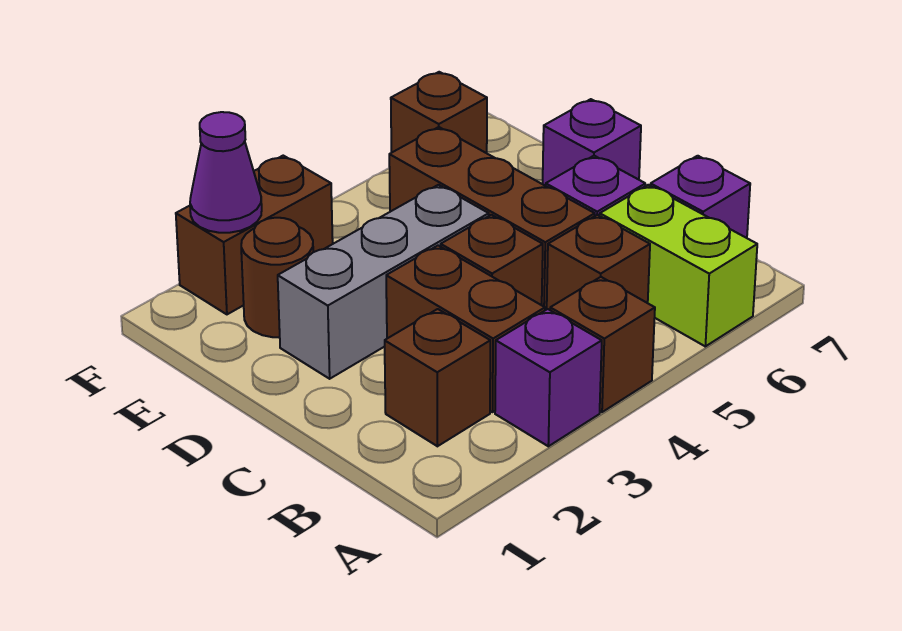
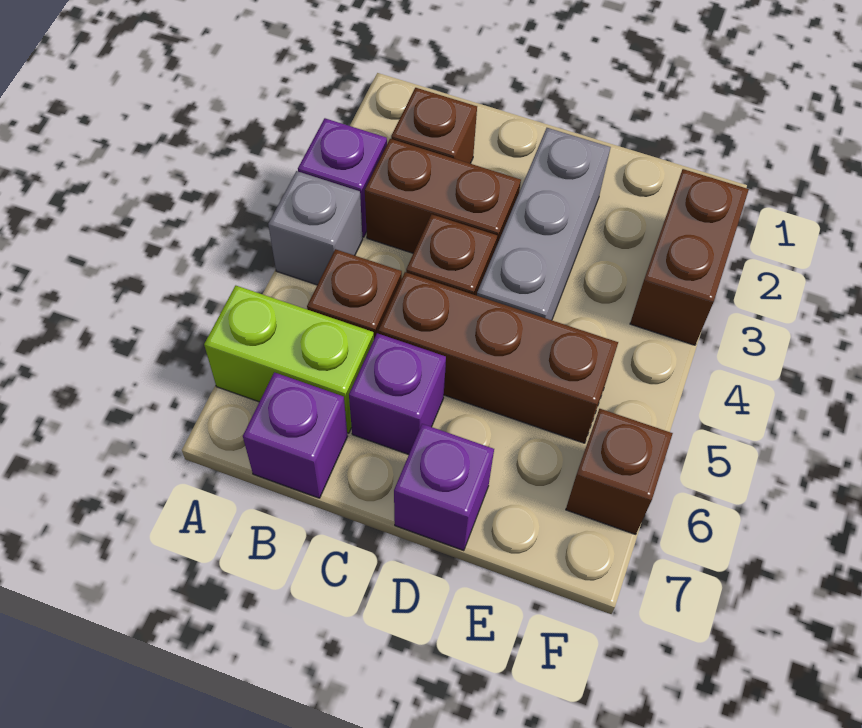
brown 1x1 brick [550,277,655,412] -> grey 1x1 brick [268,171,363,285]
brown 1x1 round brick [241,218,313,337] -> none
purple 1x1 cone [190,112,262,233] -> none

